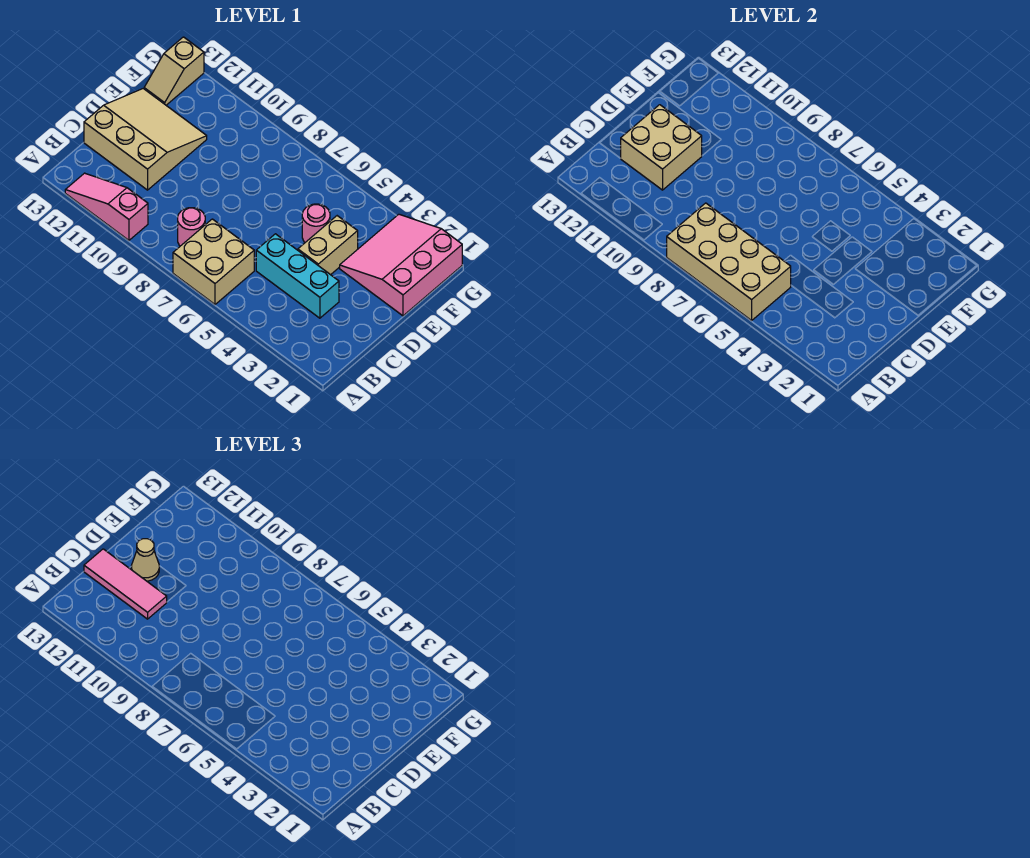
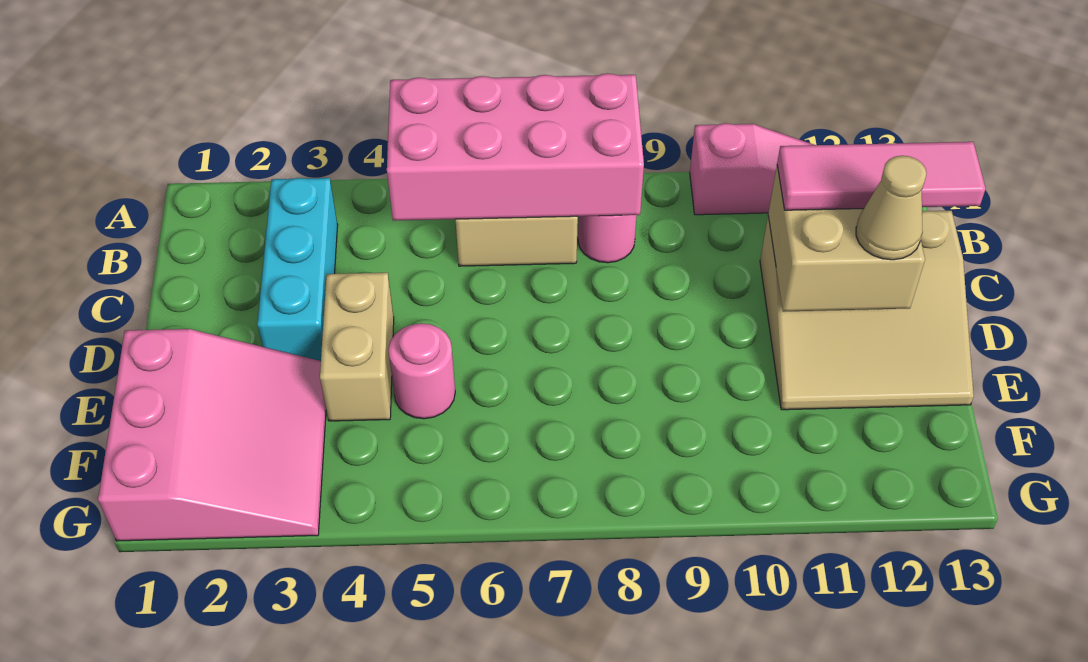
tan 2x4 brick [667,203,791,320] -> pink 2x4 brick [387,73,644,221]
cyan 1x3 brick [256,234,339,318] -> cyan 1x3 brick turned to [257,178,338,361]
tan 1x2 slope [144,37,204,105] -> none

